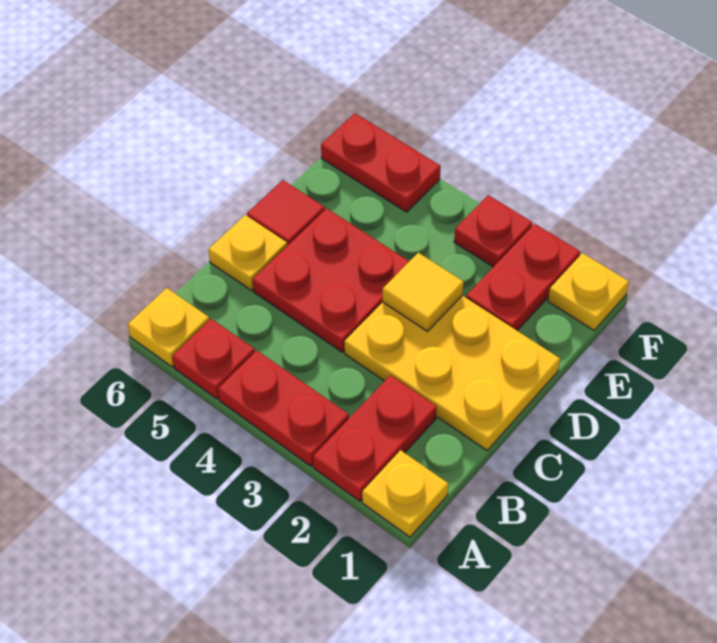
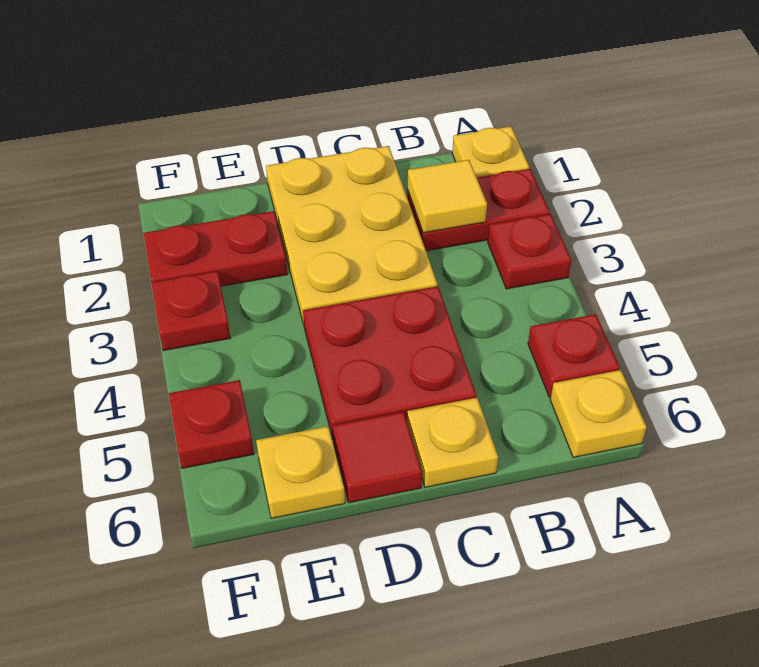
red 1x2 plate [218,350,349,466] -> red 1x1 plate [488,214,571,289]
yellow 1x1 tile [383,253,464,331] -> yellow 1x1 tile moved to [407,160,487,233]
yellow 1x1 plate [548,253,629,330] -> yellow 1x1 plate moved to [256,426,345,518]
red 1x2 plate [321,113,440,212] -> red 1x1 plate [169,380,254,468]

